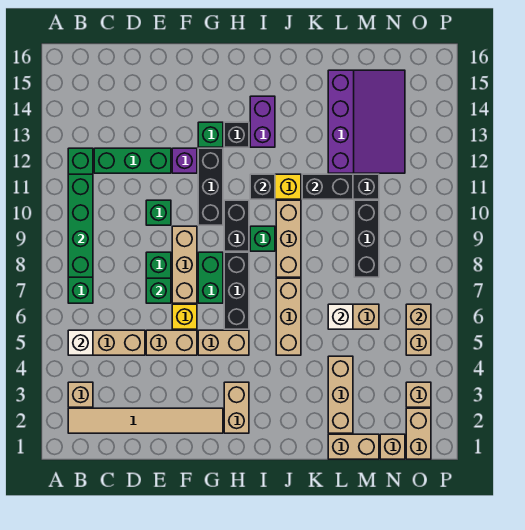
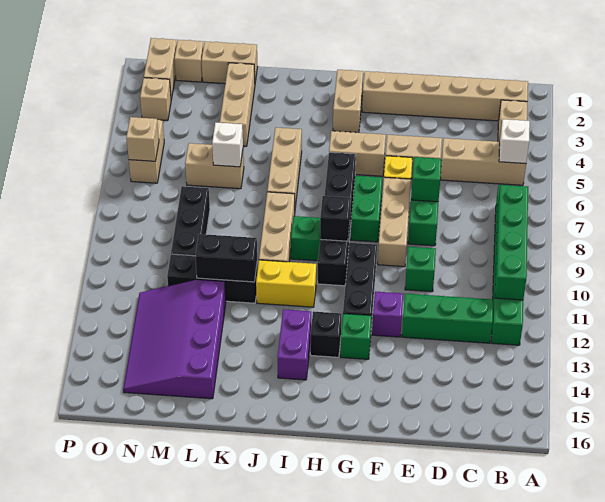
tan 1x6 tile [68,408,223,433] -> tan 1x6 brick [362,71,528,121]
black 1x1 brick [250,174,275,199] -> black 1x1 brick moved to [320,196,351,241]

